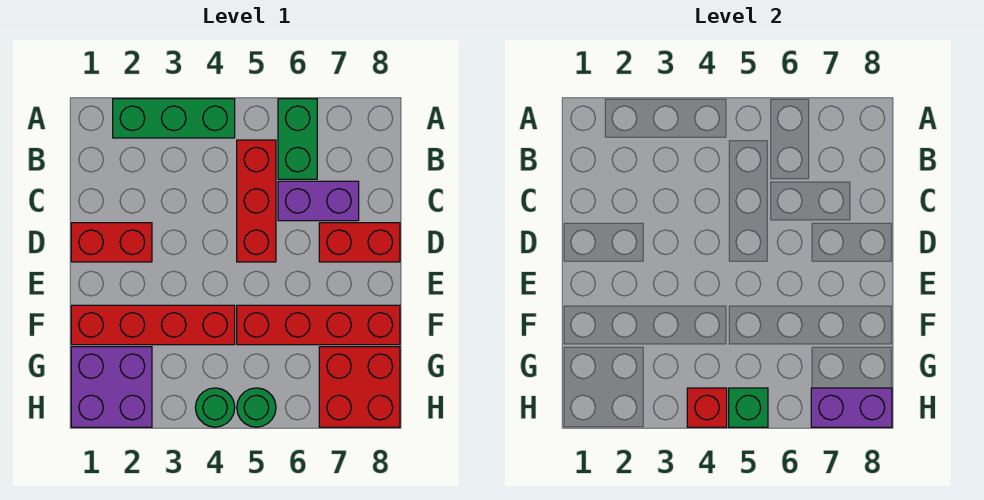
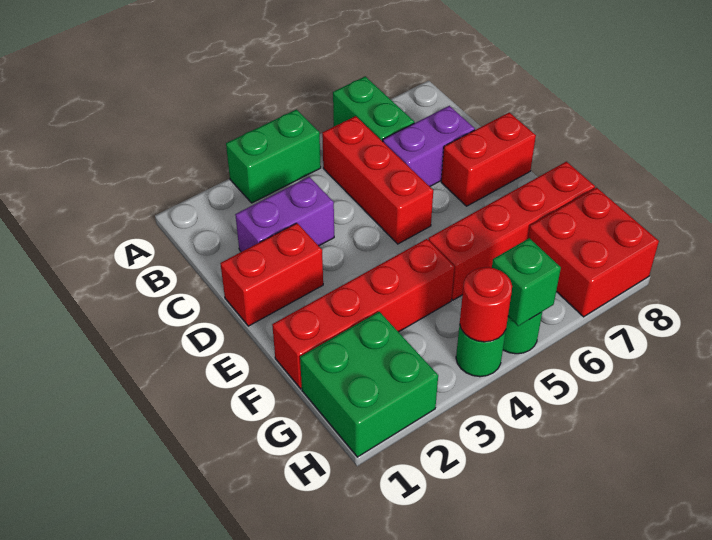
green 1x3 brick [113,99,235,138] -> green 1x2 brick [226,109,321,203]
purple 2x2 brick [71,347,152,427] -> green 2x2 brick [300,312,438,457]
red 1x1 brick [687,388,727,427] -> red 1x1 round brick [460,267,512,342]
purple 1x2 brick [811,388,892,427] -> purple 1x2 brick moved to [235,177,334,252]

